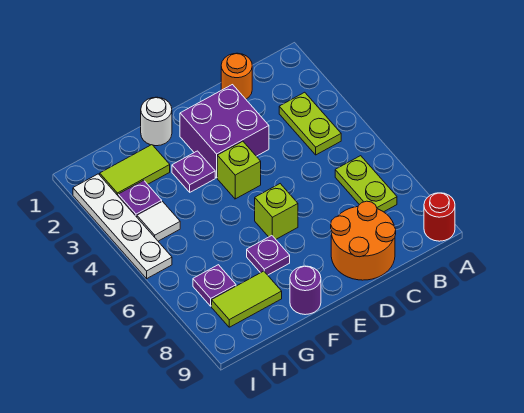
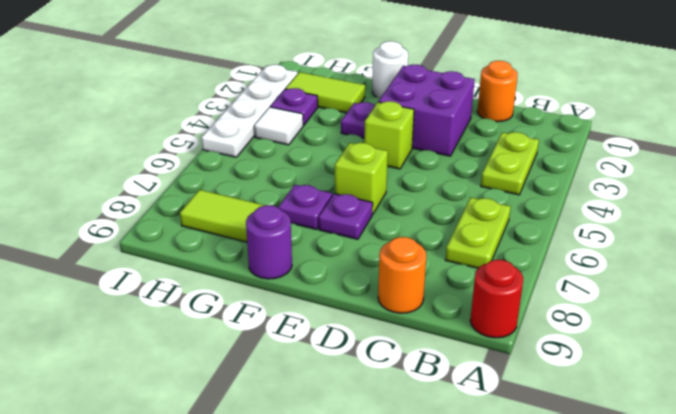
orange 2x2 round brick [331,201,396,280] -> orange 1x1 round brick [378,237,426,313]
purple 1x1 plate [193,265,236,306] -> purple 1x1 plate moved to [319,194,373,239]

